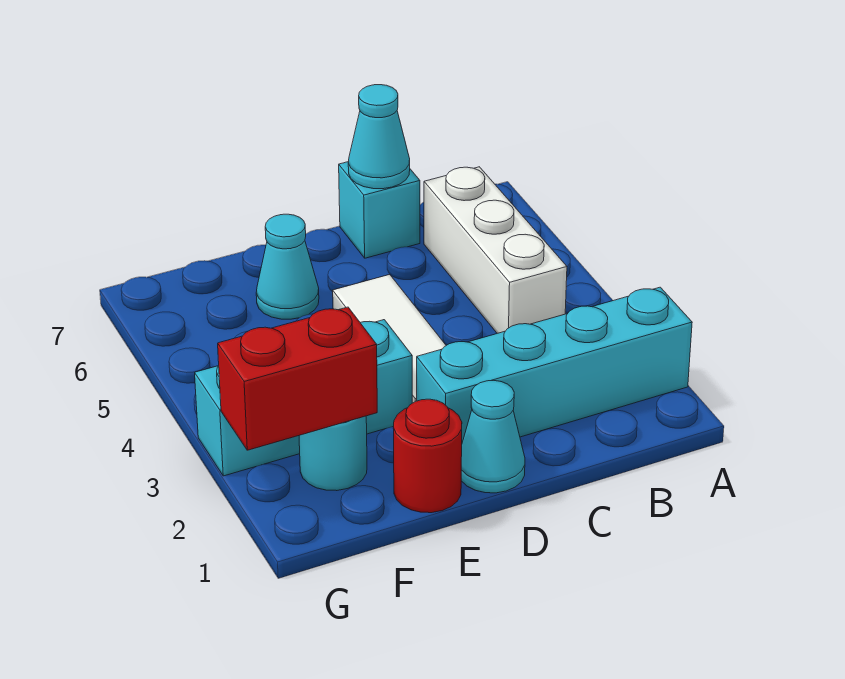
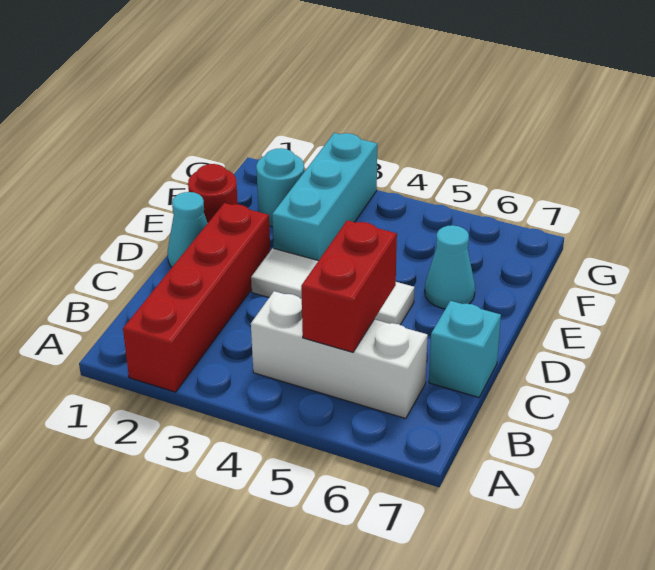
cyan 1x4 brick [417,287,692,442] -> red 1x4 brick [123,203,270,392]
cyan 1x1 cone [348,85,410,189] -> none
red 1x2 brick [218,307,377,450] -> red 1x2 brick moved to [301,220,397,352]

